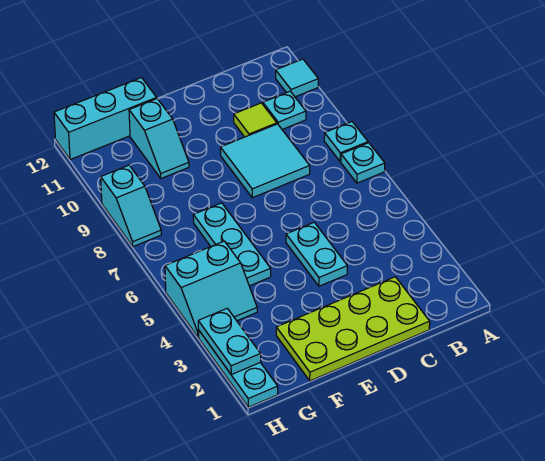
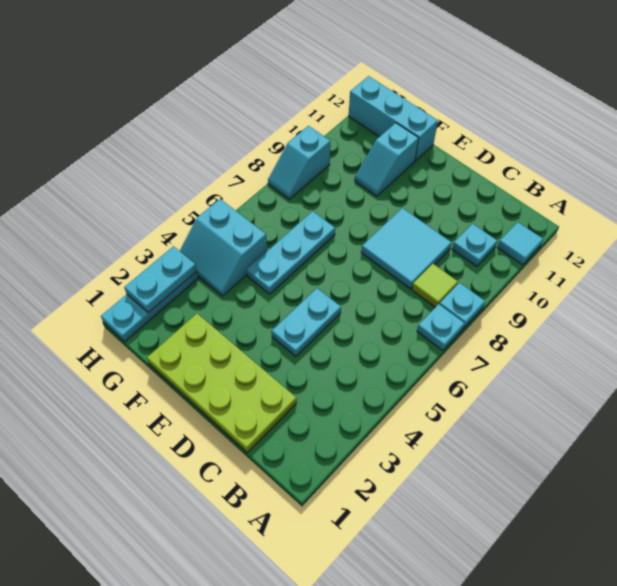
lime 1x1 tile [234,103,277,137] -> lime 1x1 tile moved to [412,264,458,307]

